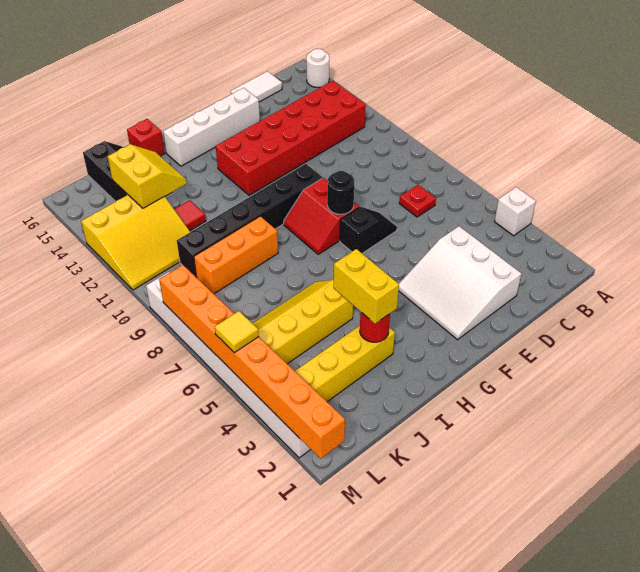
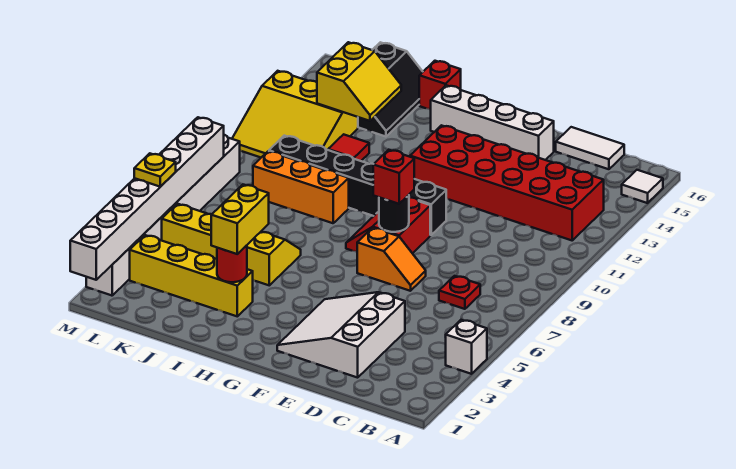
white 1x1 round brick [306,49,329,87] -> white 1x1 tile [622,170,663,203]
black 1x2 slope [340,207,397,253] -> orange 1x2 slope [357,228,426,291]
none -> red 1x1 brick [373,150,414,204]
orange 1x8 brick [159,265,345,459] -> white 1x8 brick [70,117,224,280]
yellow 1x1 tile [215,311,259,353] -> yellow 1x1 plate [134,153,176,187]

